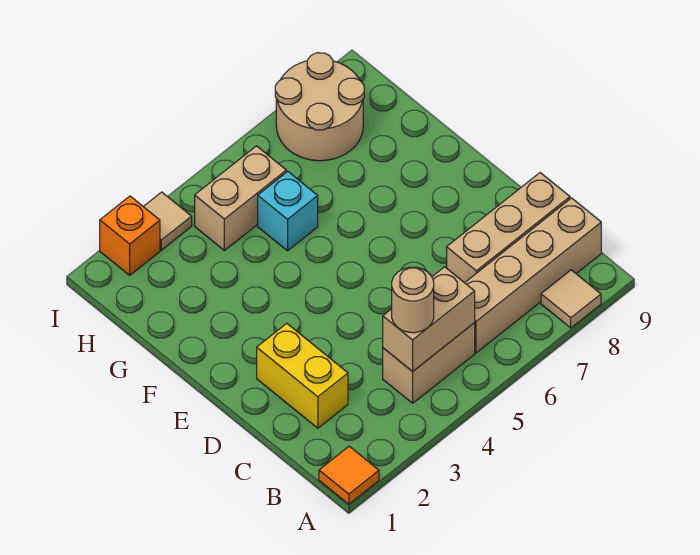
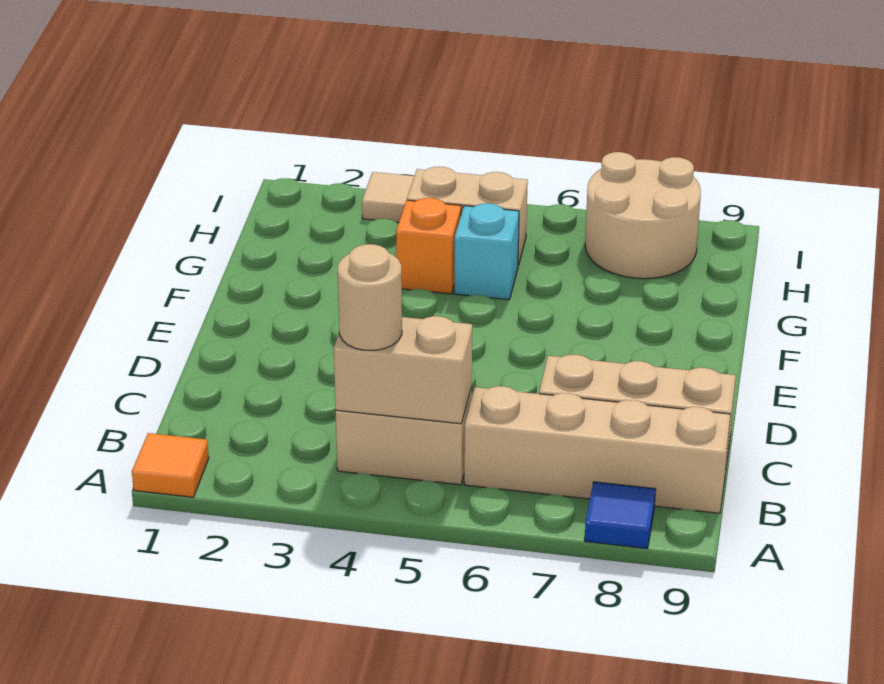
tan 1x1 tile [541,270,601,328] -> blue 1x1 tile [585,482,656,548]
yellow 1x2 brick [257,323,348,428] -> none
orange 1x1 brick [100,196,160,275] -> orange 1x1 brick moved to [396,198,461,294]

